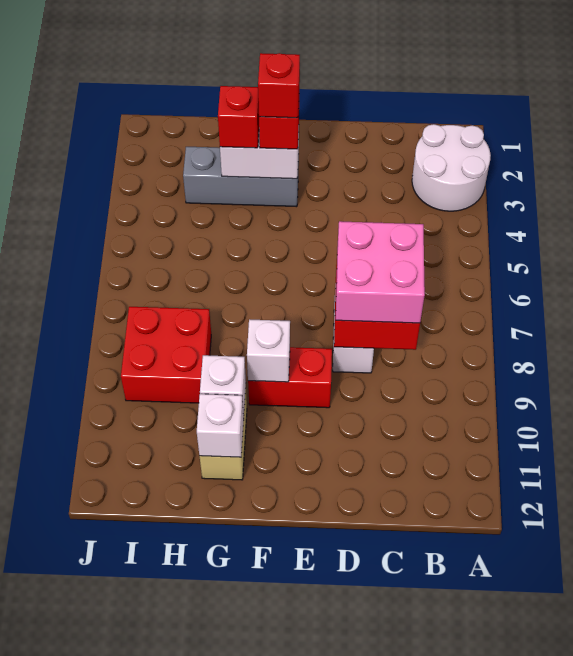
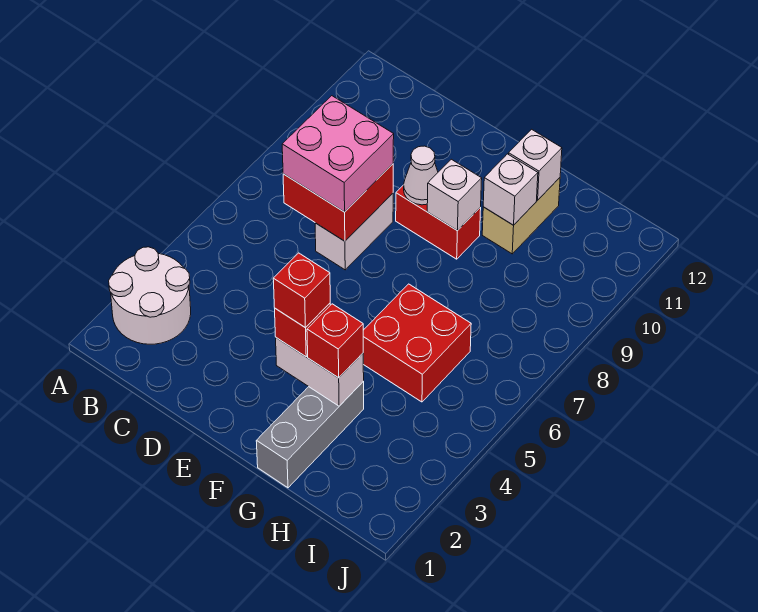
none -> white 1x1 cone [404,146,438,205]
grey 1x3 brick [183,147,299,207] -> grey 1x3 brick turned to [256,382,364,488]
red 2x2 brick [121,307,211,403] -> red 2x2 brick moved to [363,284,471,402]

